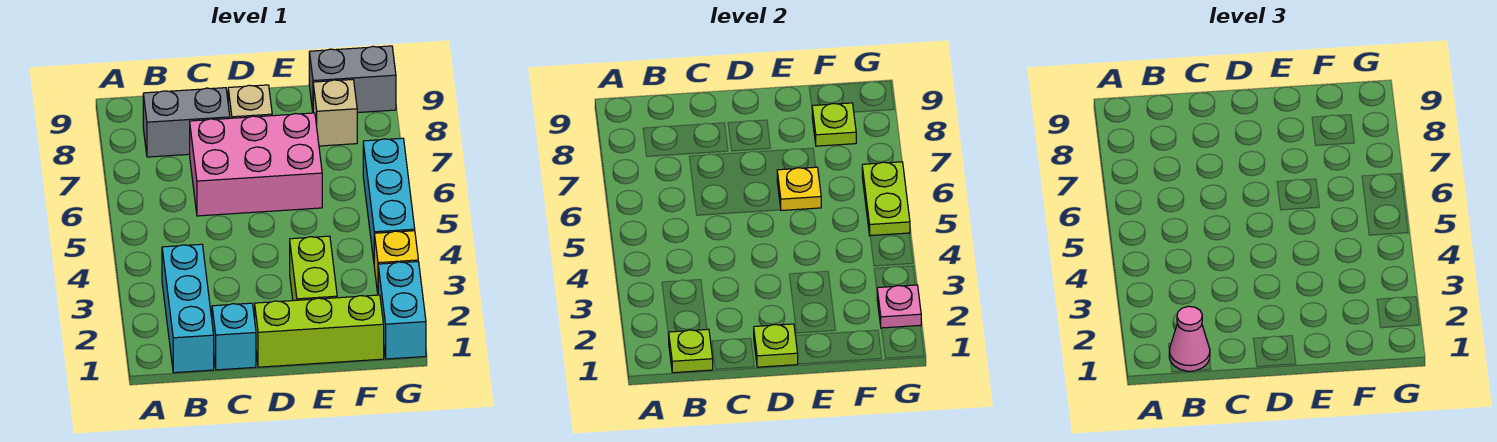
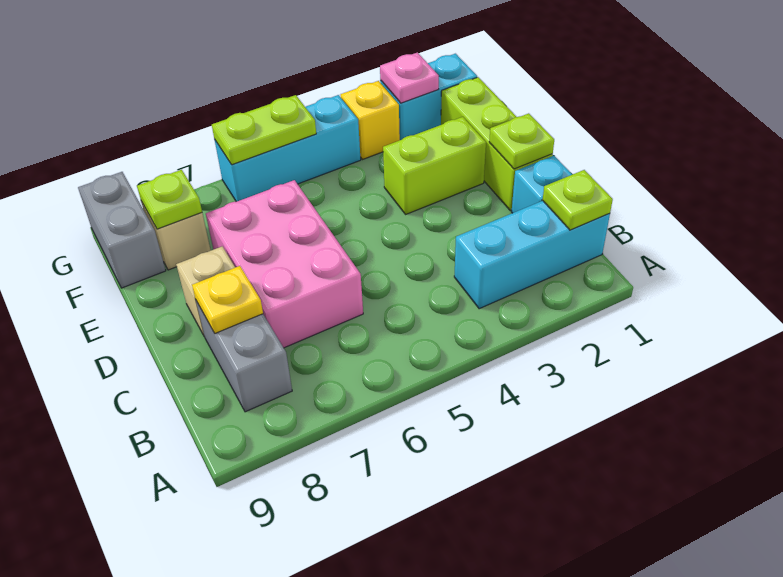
pink 1x1 cone [1169,306,1210,371] -> none
yellow 1x1 plate [777,167,821,210] -> yellow 1x1 plate moved to [192,266,263,333]

